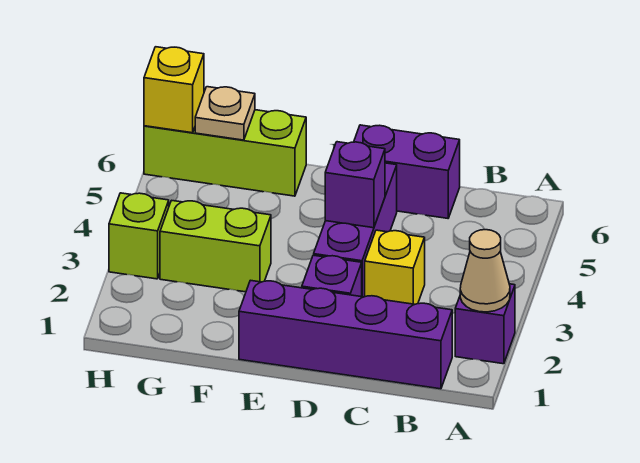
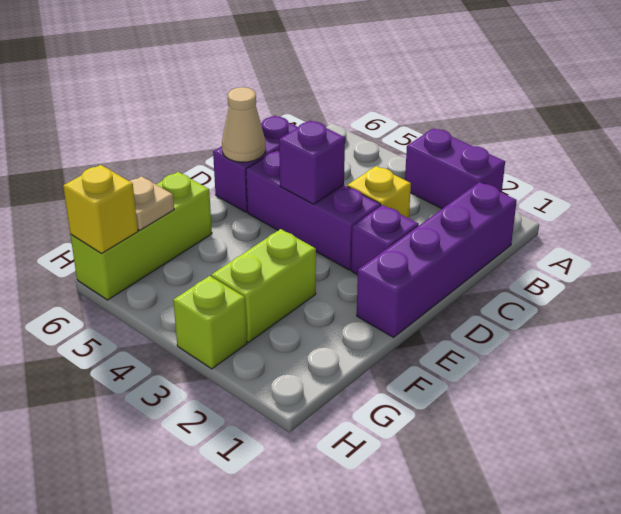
purple 1x1 brick [455,284,515,364] -> purple 1x2 brick [405,128,505,209]
tan 1x1 cone [460,230,510,312] -> tan 1x1 cone moved to [222,87,266,162]

